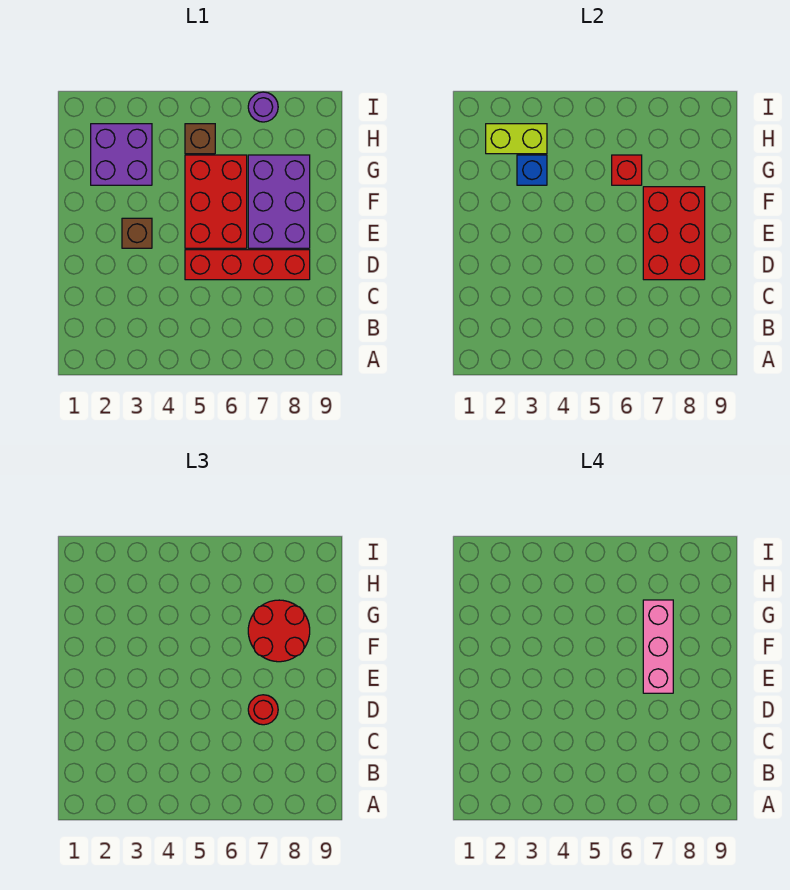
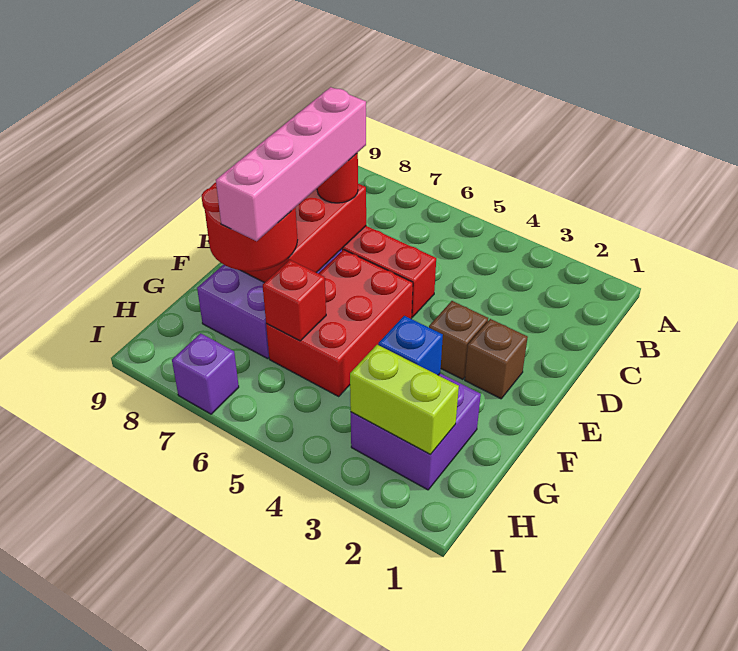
pink 1x3 brick [643,600,673,693] -> pink 1x4 brick [216,87,366,241]
brown 1x1 brick [185,124,215,154] -> brown 1x1 brick moved to [465,319,528,399]
purple 1x1 round brick [248,92,278,122] -> purple 1x1 brick [172,333,239,414]

